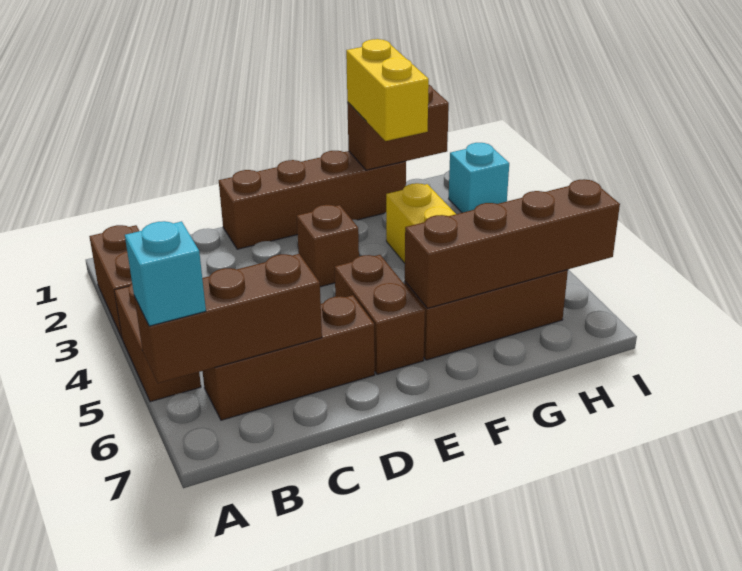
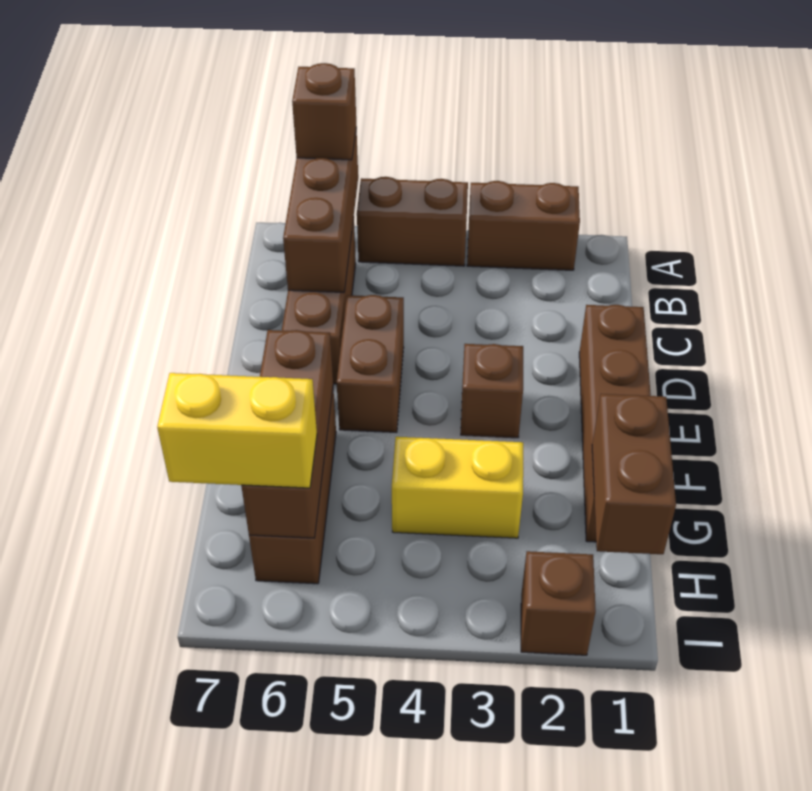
cyan 1x1 brick [125,221,206,326] -> brown 1x1 brick [292,63,356,160]
brown 1x2 brick [335,255,425,374] -> brown 1x2 brick turned to [337,295,404,432]
brown 1x4 brick [405,179,620,308] -> brown 1x3 brick [241,330,333,538]
yellow 1x2 brick [346,39,429,141] -> yellow 1x2 brick moved to [157,373,317,488]
cyan 1x1 brick [449,143,509,213] -> brown 1x1 brick [521,551,596,655]

